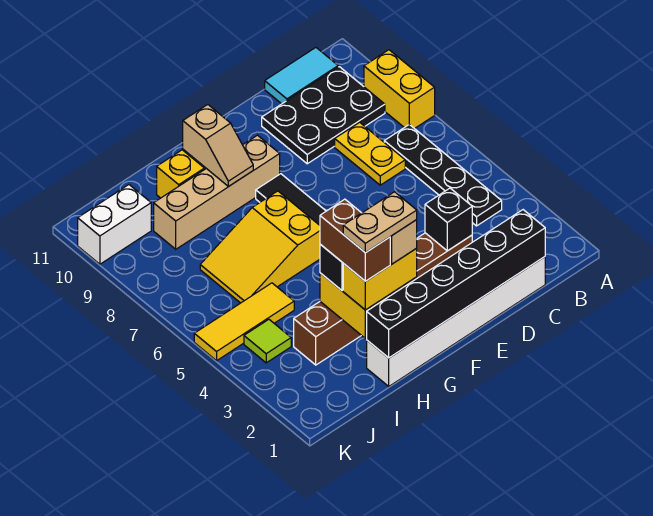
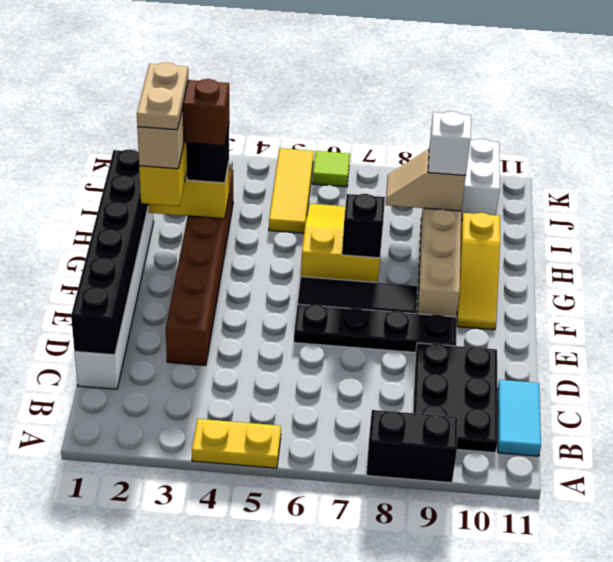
yellow 1x2 brick [364,50,435,129] -> black 1x2 brick [367,410,458,483]
black 1x4 plate [384,124,502,226] -> black 1x4 plate moved to [294,304,457,352]
yellow 1x2 plate [335,122,405,185] -> yellow 1x2 plate moved to [192,419,281,468]
black 1x1 brick [425,188,472,251] -> black 1x1 brick moved to [342,194,385,258]
tan 1x2 slope [183,105,253,186] -> tan 1x2 slope moved to [386,149,466,211]
none -> white 1x1 brick [428,111,471,176]
lime 1x1 tile [244,319,291,363] -> lime 1x1 tile moved to [312,151,350,187]

